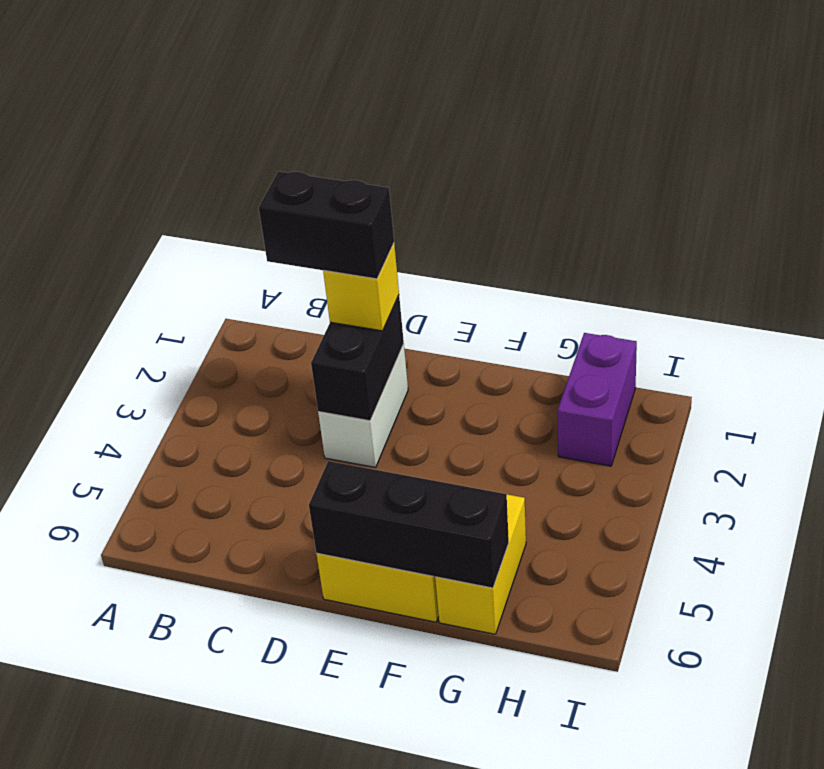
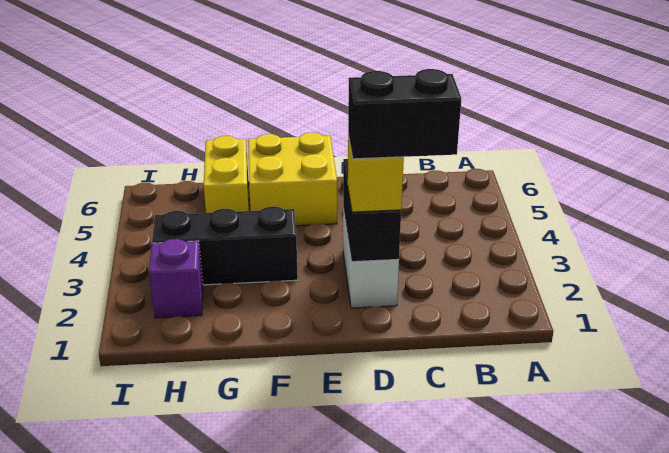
black 1x3 brick [309,461,509,588] -> black 1x3 brick moved to [152,206,298,285]
purple 1x2 brick [558,333,637,466] -> purple 1x1 brick [149,239,203,318]

